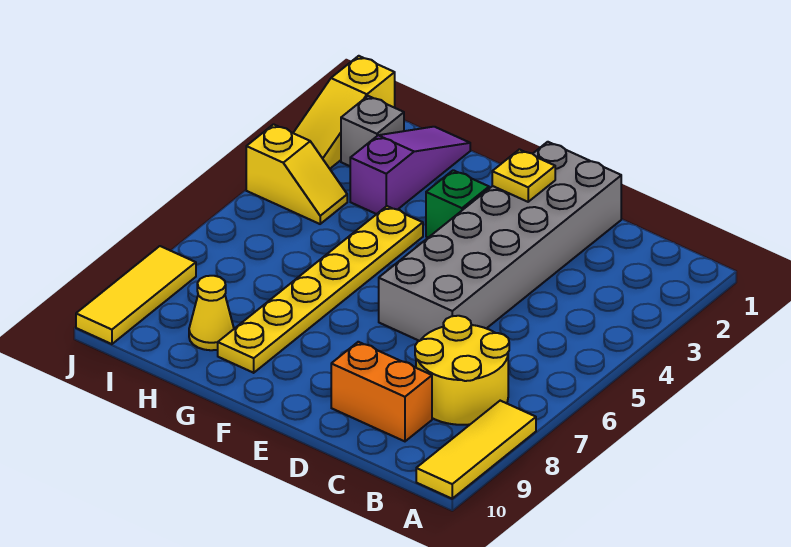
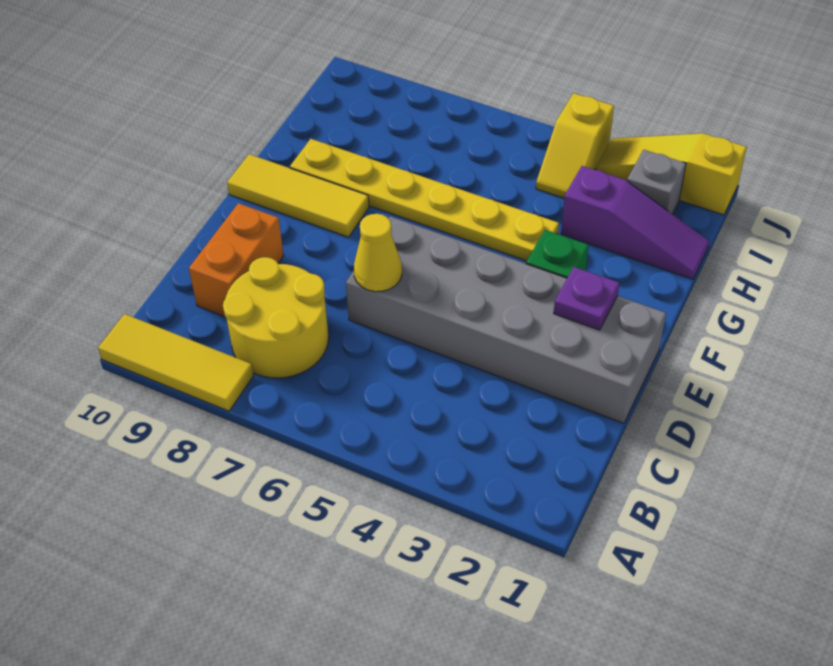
yellow 1x1 plate [492,149,555,202] -> purple 1x1 plate [554,267,619,330]
yellow 1x1 cone [189,276,234,350] -> yellow 1x1 cone moved to [354,214,402,292]
yellow 1x3 tile [76,246,196,344] -> yellow 1x3 tile moved to [227,154,369,237]

